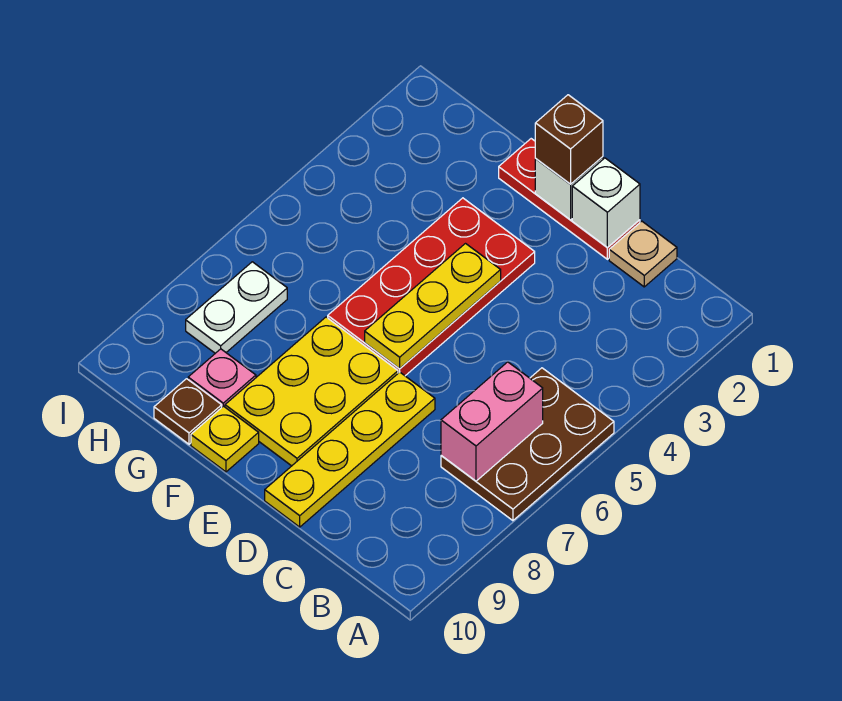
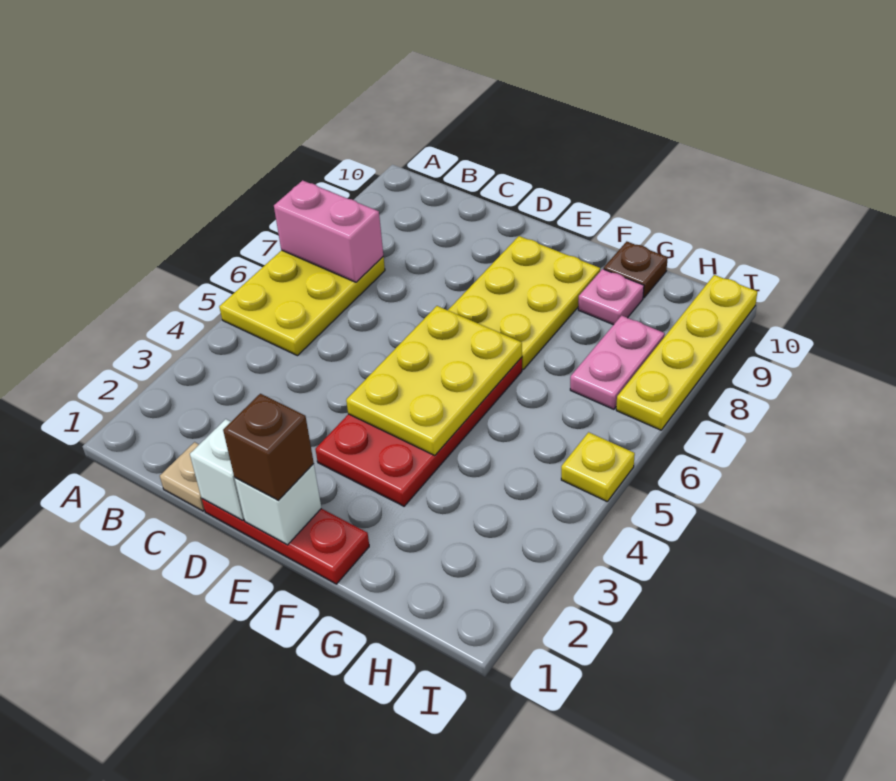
brown 2x3 plate [441,368,614,521] -> yellow 2x3 plate [219,250,385,356]
pink 1x2 brick [441,362,543,481] -> pink 1x2 brick turned to [274,180,383,282]
yellow 1x4 plate [265,372,435,527] -> yellow 1x4 plate moved to [616,275,757,430]
yellow 1x3 plate [365,244,501,369] -> yellow 2x3 plate [346,306,522,455]
yellow 1x1 plate [191,406,259,472] -> yellow 1x1 plate moved to [561,432,635,501]
white 1x2 plate [186,262,287,353] -> pink 1x2 plate [570,316,665,409]

